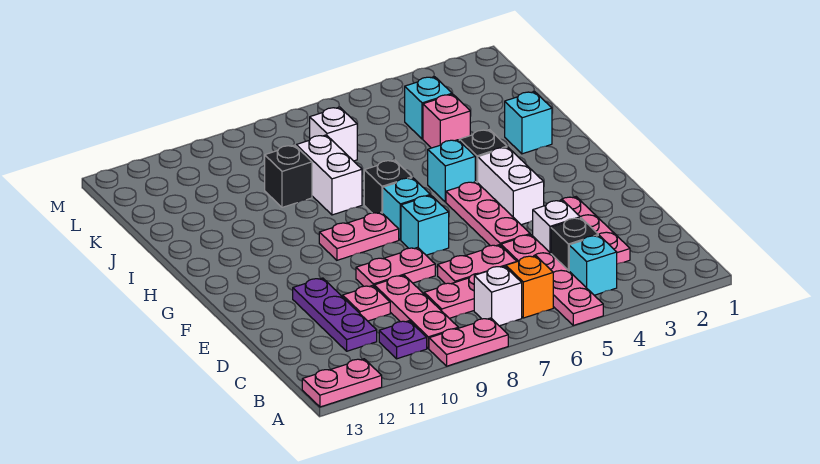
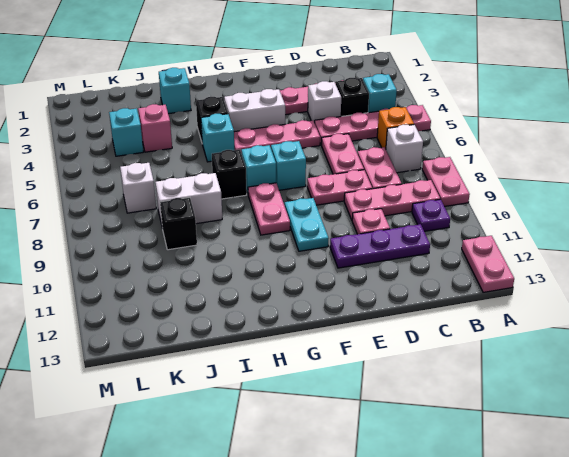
pink 1x2 plate [356,247,435,286] -> pink 1x2 plate turned to [307,170,372,205]
none -> cyan 1x2 plate [285,198,329,251]

